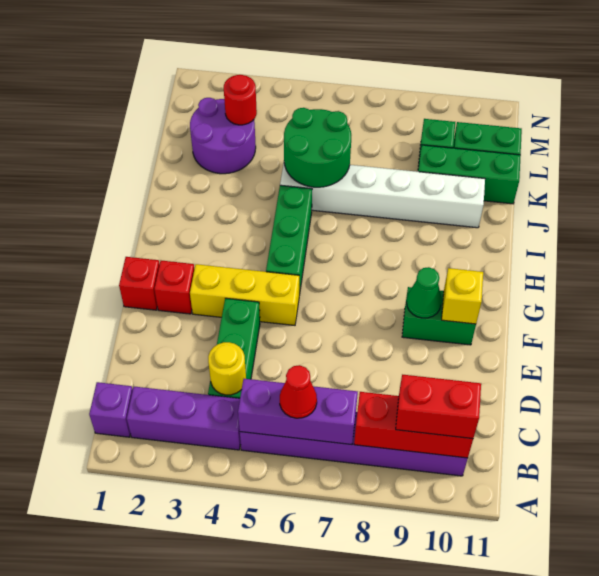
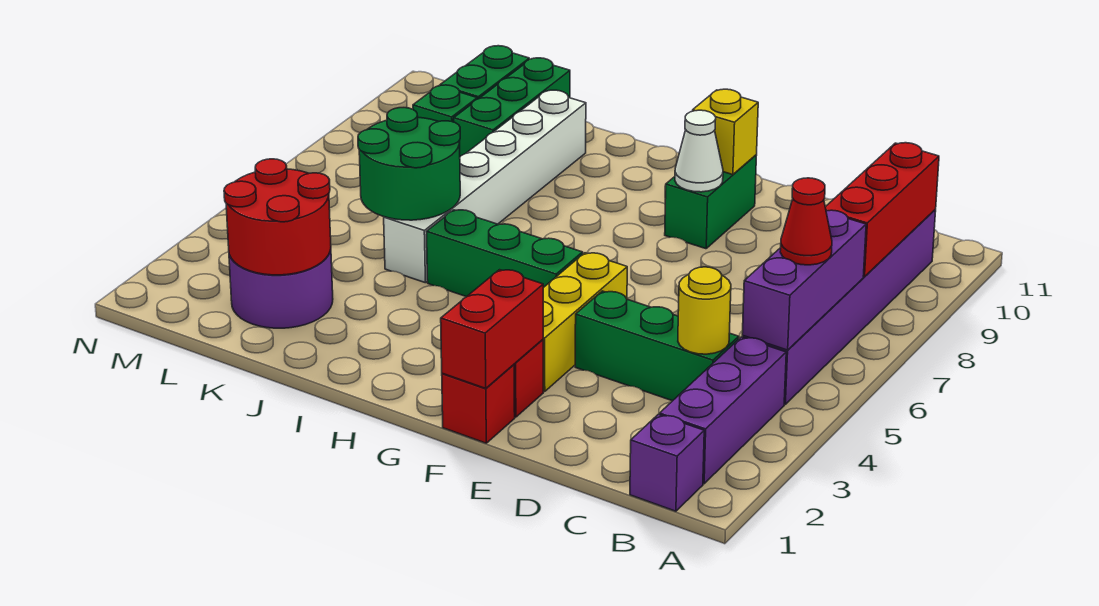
red 1x2 brick [396,375,481,439] -> red 1x2 brick moved to [441,270,543,388]
green 1x1 cone [407,267,442,318] -> white 1x1 cone [675,110,723,192]
red 1x1 round brick [224,75,257,125] -> red 2x2 round brick [224,159,331,275]

